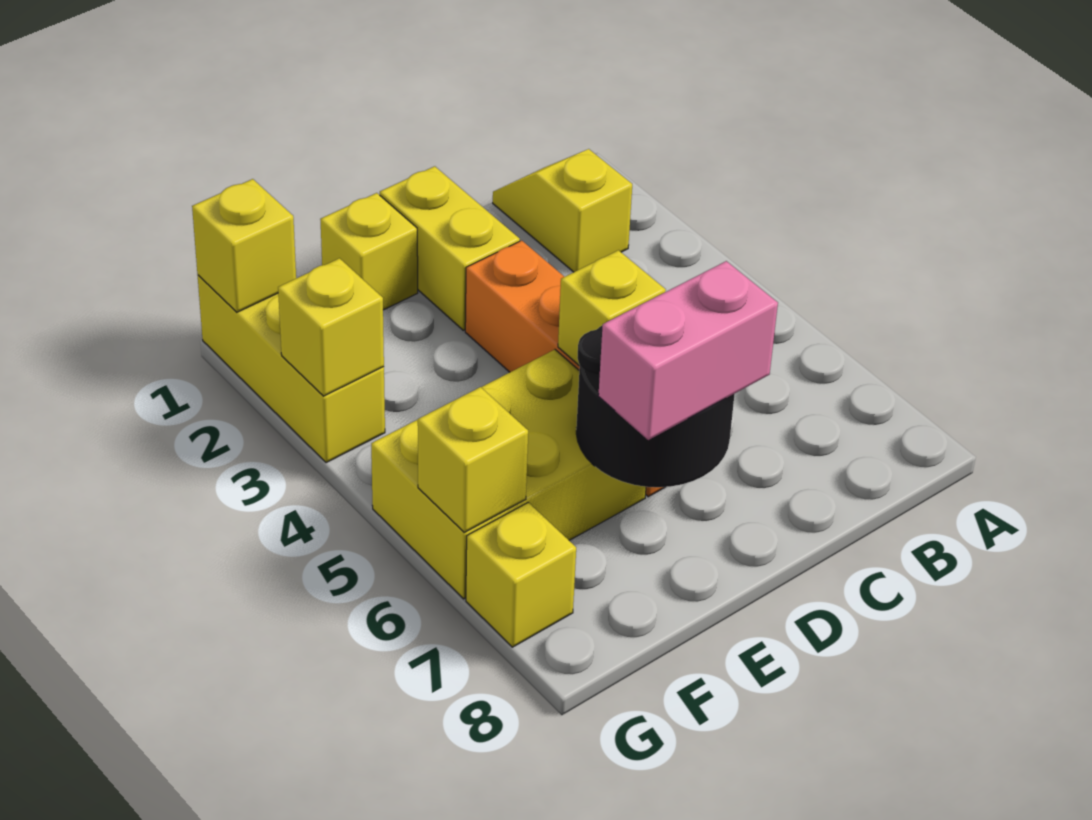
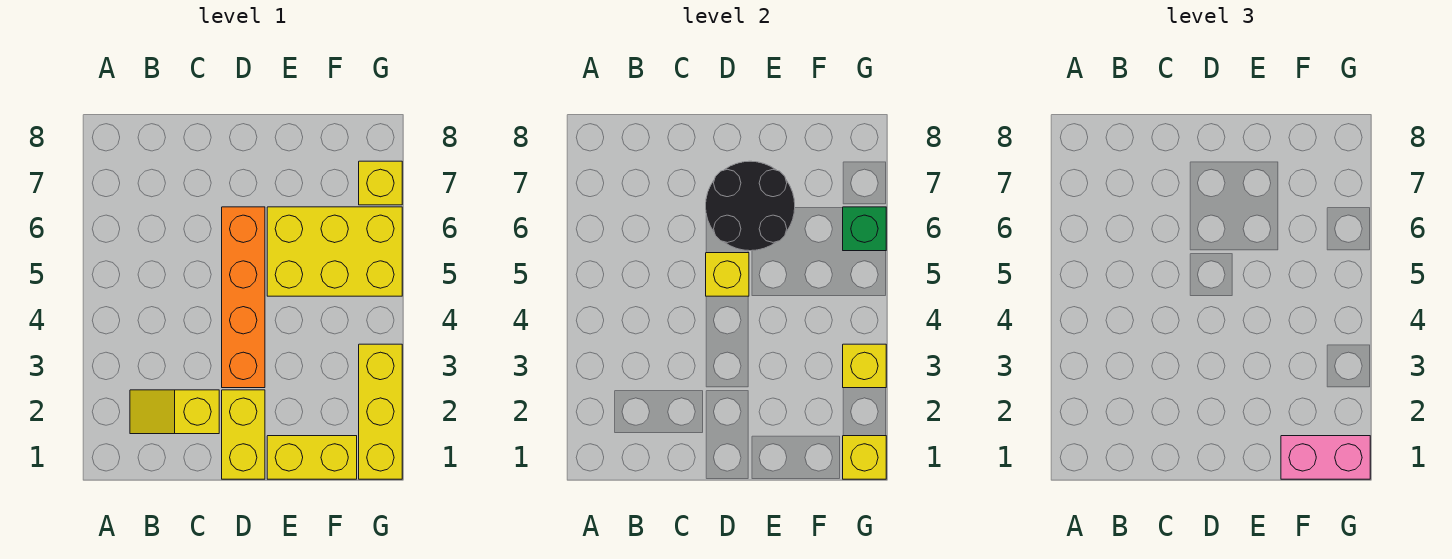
yellow 1x2 slope [493,149,632,272] -> yellow 1x2 slope turned to [130,390,219,434]
pink 1x2 brick [598,261,778,440] -> pink 1x2 brick moved to [1281,436,1370,479]
yellow 1x1 brick [320,193,418,310] -> yellow 1x2 brick [267,436,357,479]
yellow 1x1 brick [418,387,528,532] -> green 1x1 brick [843,207,886,251]

